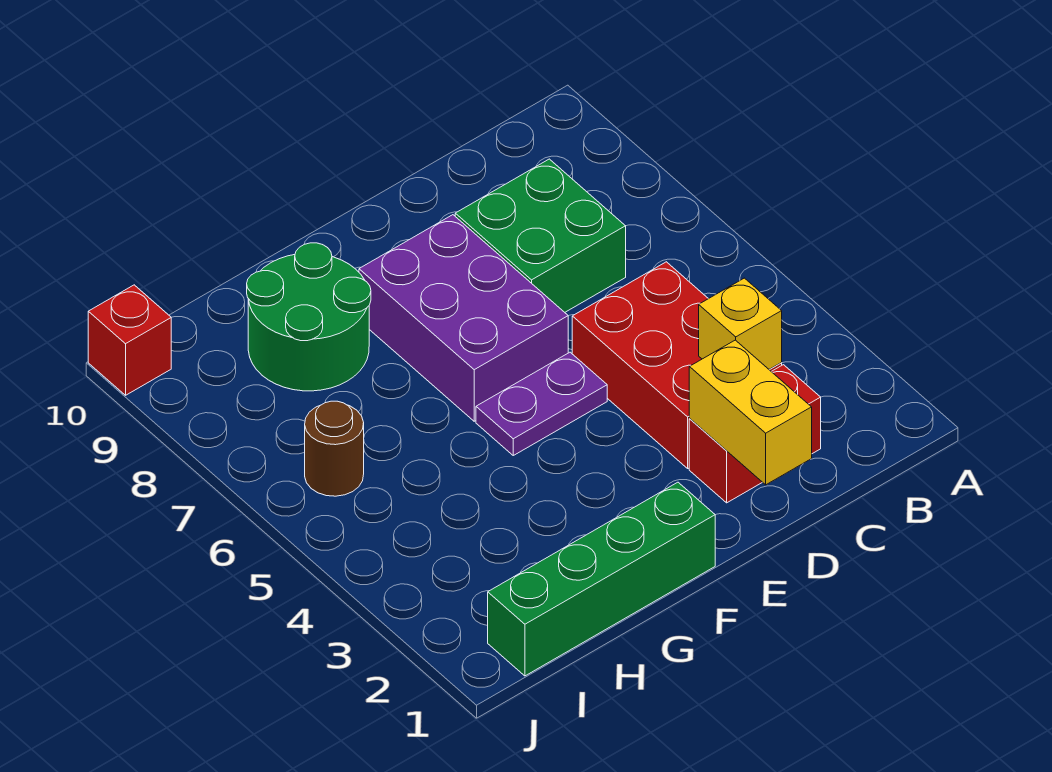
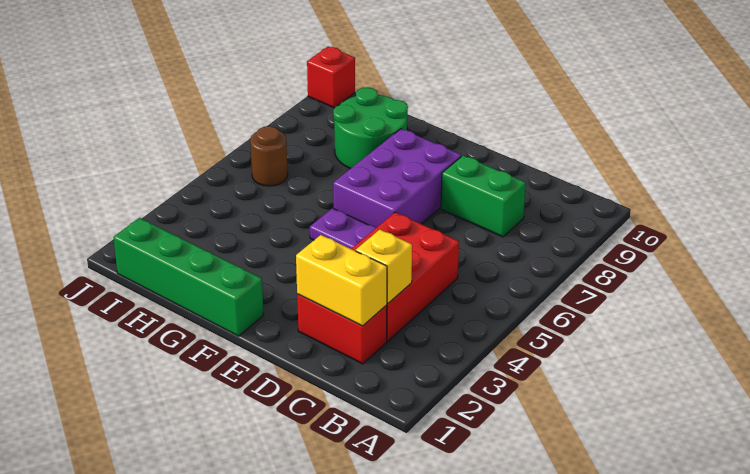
green 2x2 brick [455,159,626,312] -> green 1x2 brick [441,156,526,237]
yellow 1x2 brick [689,340,812,485] -> yellow 1x2 brick turned to [296,235,387,326]

